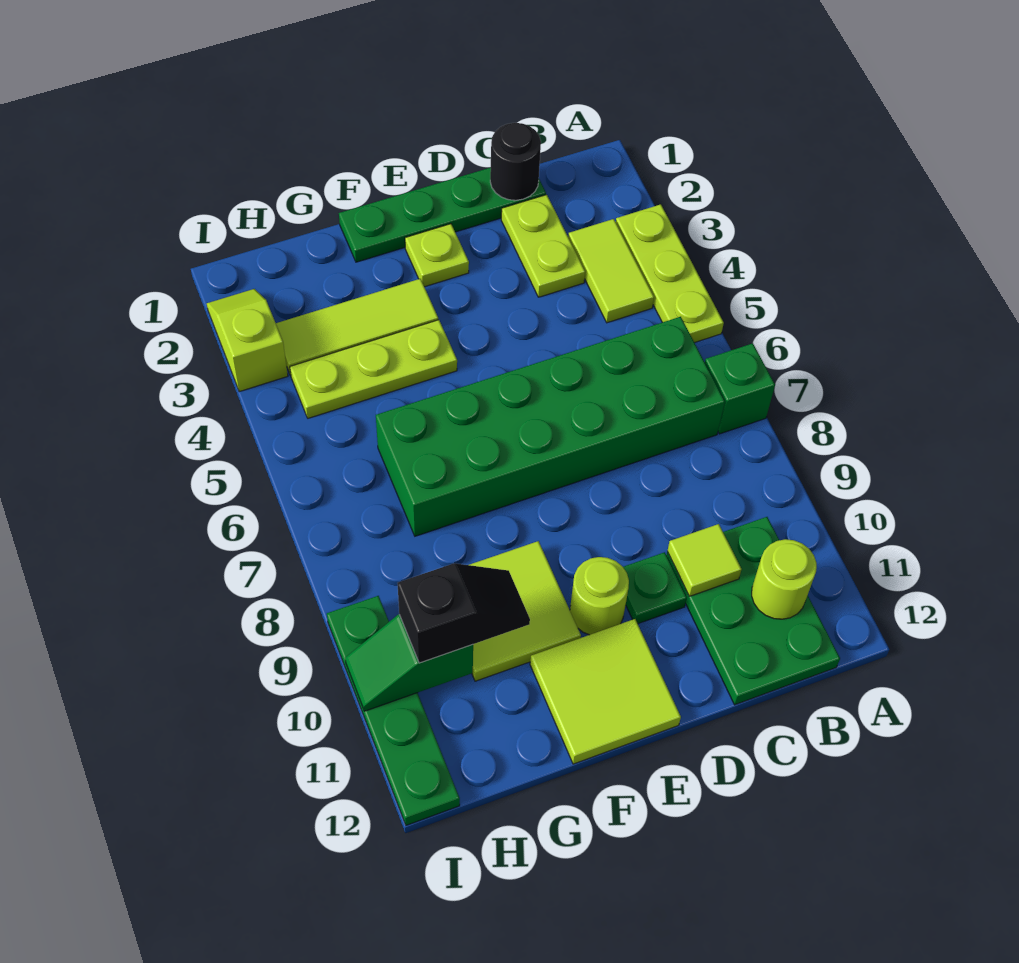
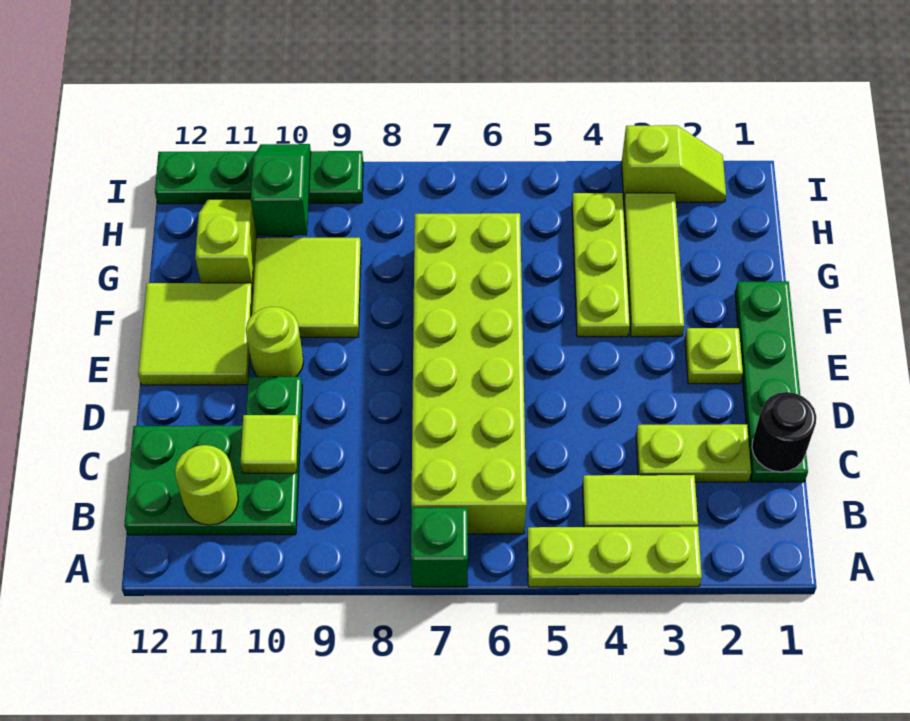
green 2x6 brick [376,317,725,536] -> lime 2x6 brick [411,213,526,534]
black 1x2 slope [398,563,530,663] -> none
none -> lime 1x2 slope [195,199,257,290]

